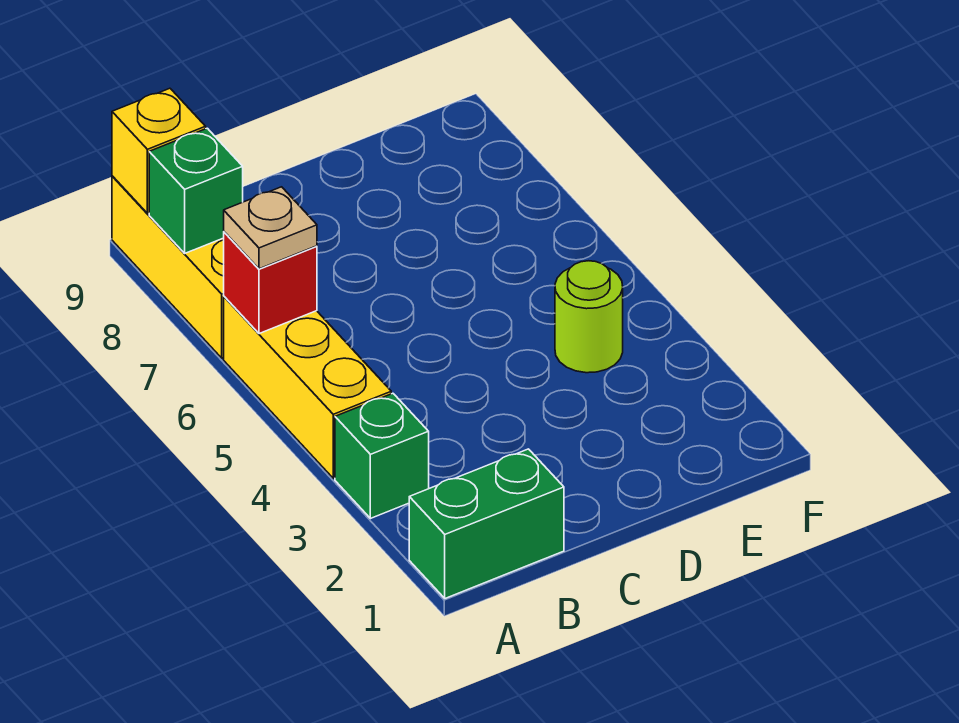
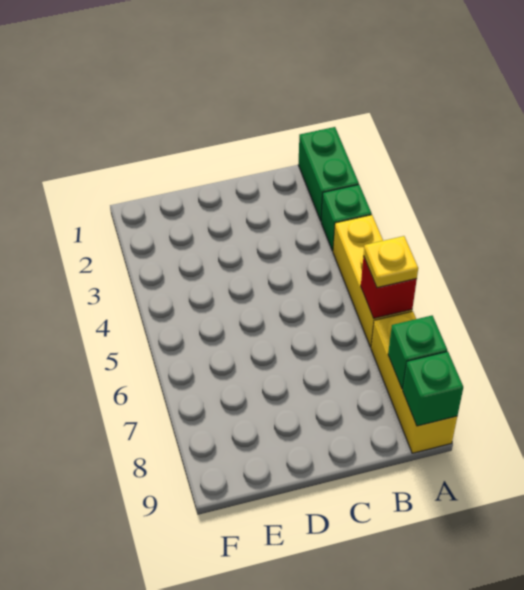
green 1x2 brick [409,449,564,598] -> green 1x2 brick turned to [298,127,359,221]
tan 1x1 plate [224,187,317,269] -> yellow 1x1 plate [364,236,418,288]
yellow 1x1 brick [112,88,206,213] -> green 1x1 brick [403,352,463,426]
lime 1x1 round brick [555,261,623,373] -> none

